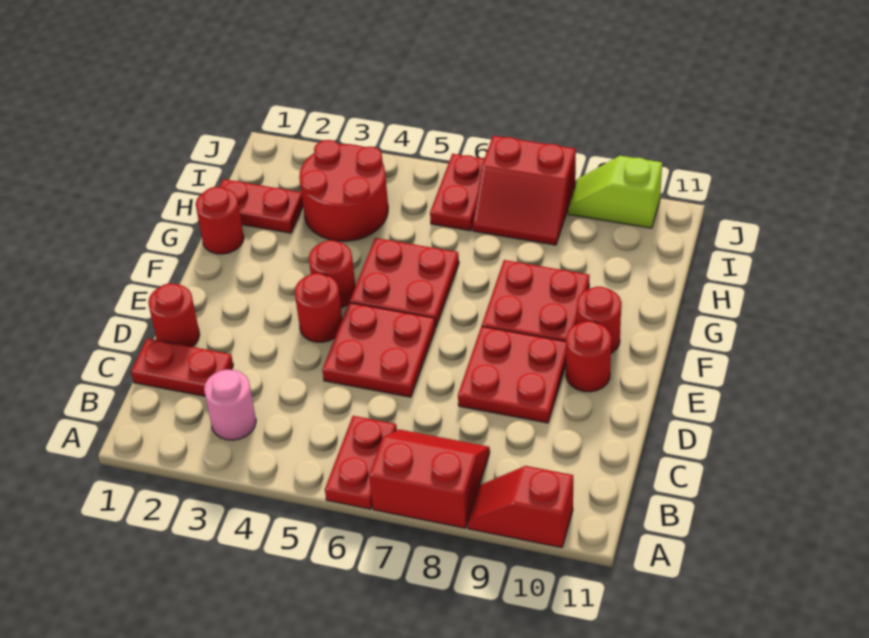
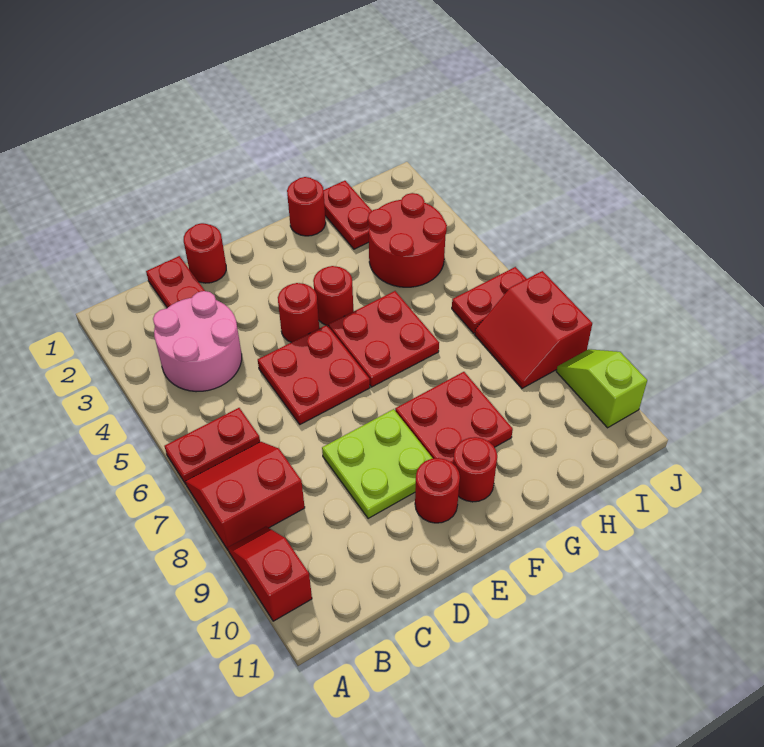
red 2x2 slope [369,429,490,528] -> red 2x2 slope turned to [186,442,305,550]
pink 1x1 round brick [204,370,256,440] -> pink 2x2 round brick [153,291,242,392]
red 2x2 plate [458,326,566,423] -> lime 2x2 plate [322,409,433,519]

